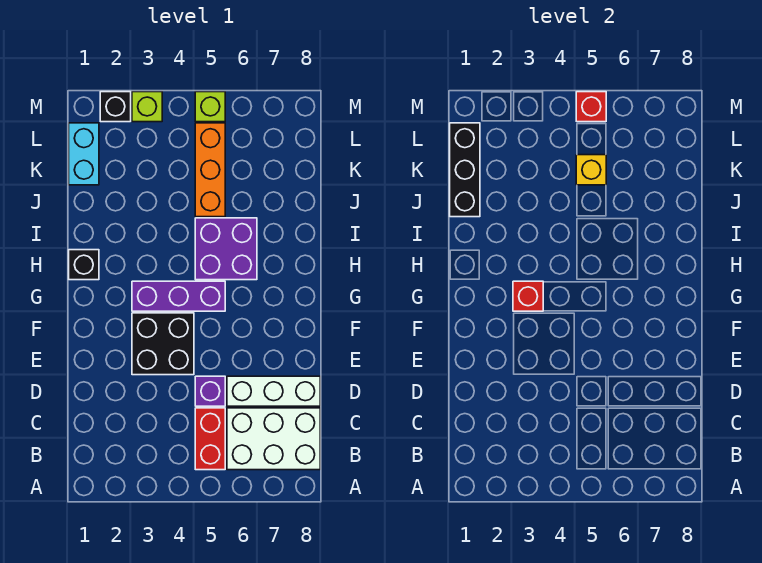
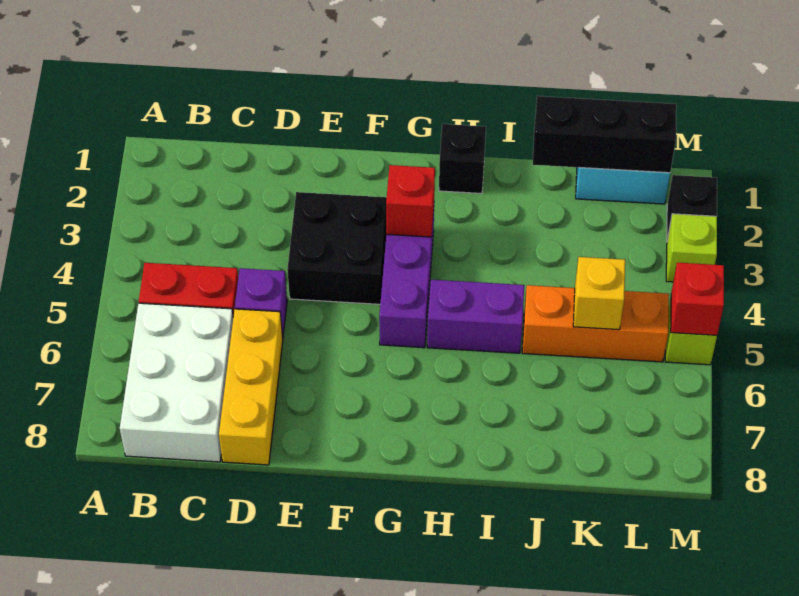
white 1x3 brick [227,376,320,406] -> yellow 1x3 brick [219,309,283,465]
purple 2x2 brick [195,218,257,280] -> purple 1x2 brick [427,280,524,353]

